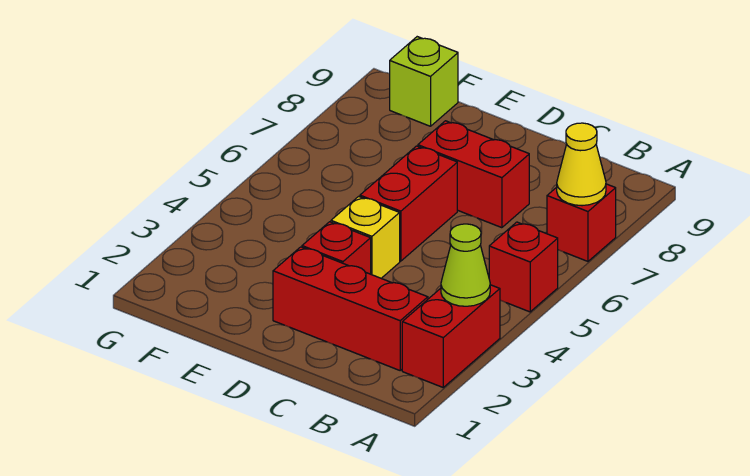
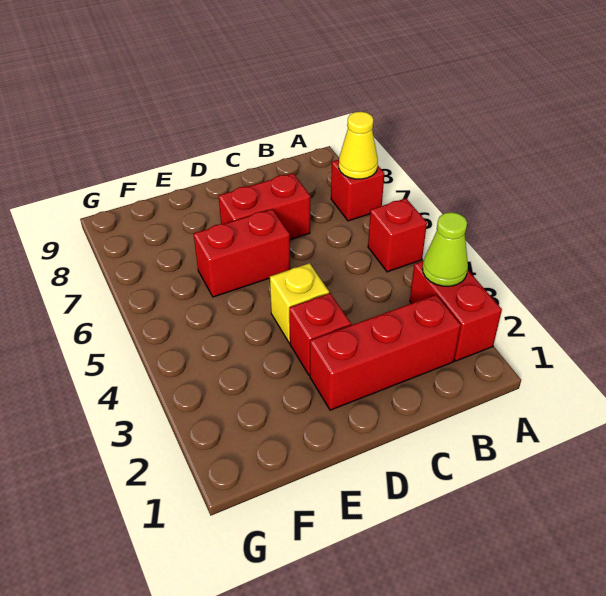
red 1x2 brick [360,146,457,261] -> red 1x2 brick turned to [194,209,290,297]
lime 1x1 brick [390,37,458,126] -> none

